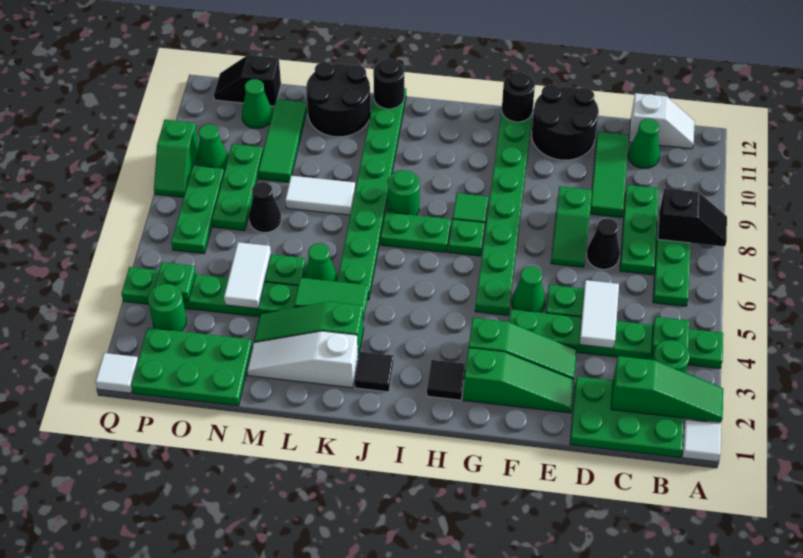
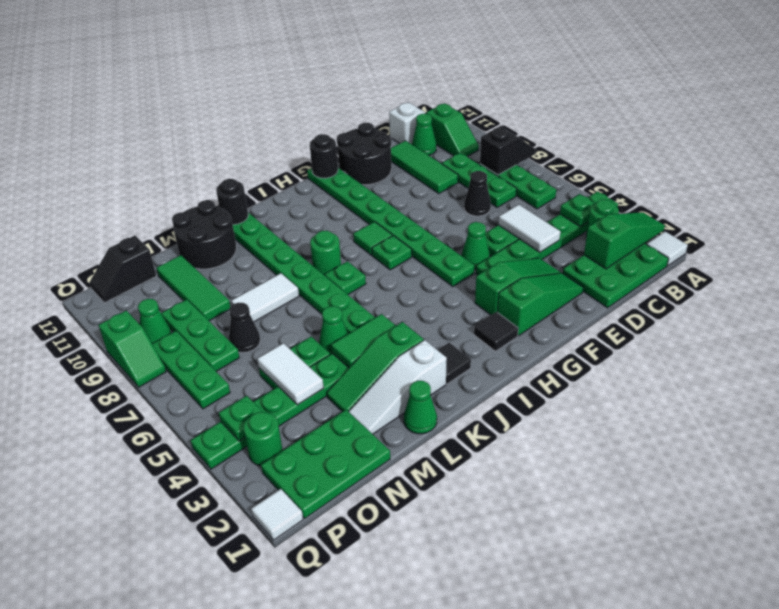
green 1x2 slope [551,186,592,267] -> green 1x2 slope moved to [426,103,479,156]
green 1x2 plate [381,212,451,252] -> green 1x1 plate [325,261,366,295]
green 1x1 cone [242,79,272,128] -> green 1x1 cone moved to [404,381,437,434]

